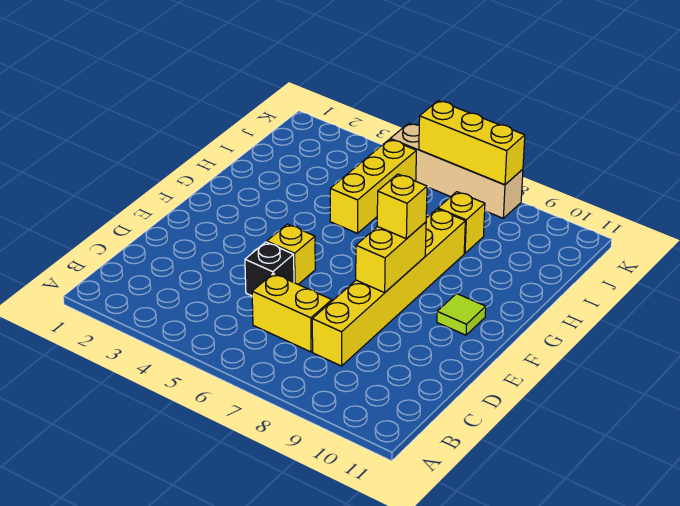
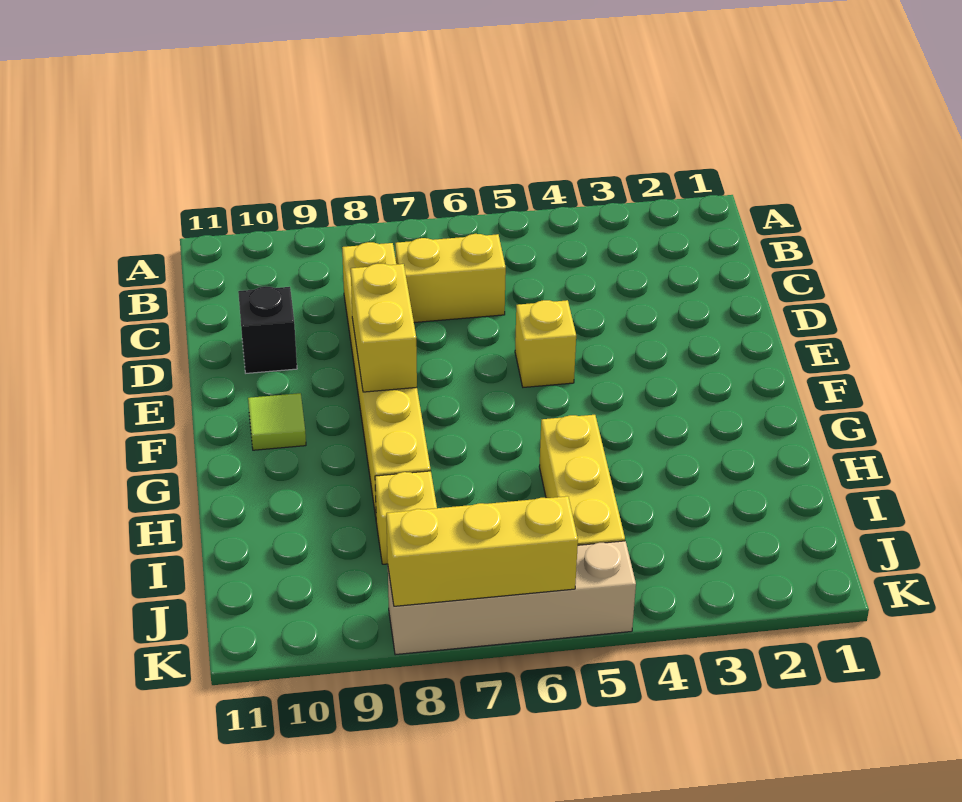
black 1x1 brick [245,242,294,296] -> black 1x1 brick moved to [238,286,297,373]
yellow 1x1 brick [377,174,427,239] -> none

